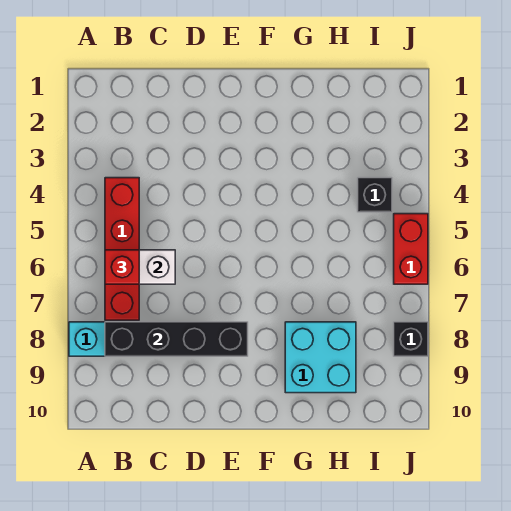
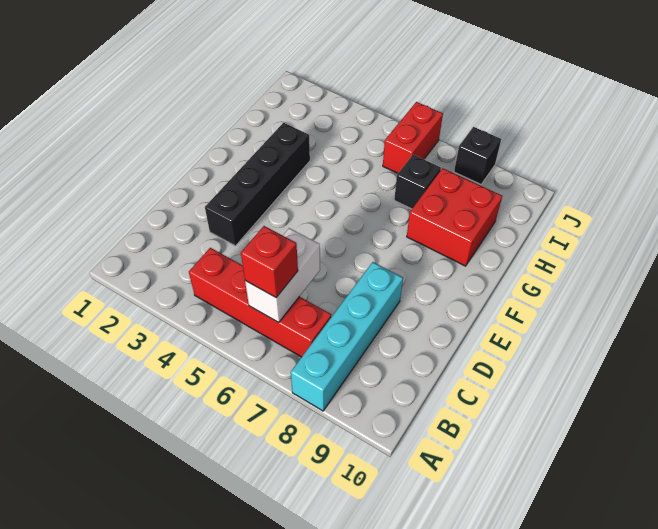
black 1x4 brick [105,322,248,356] -> black 1x4 brick moved to [205,123,310,246]
cyan 2x2 brick [285,322,356,393] -> red 2x2 brick [407,168,502,266]
black 1x1 brick [358,178,392,212] -> black 1x1 brick moved to [394,155,441,209]
red 1x2 brick [394,214,428,284] -> red 1x2 brick turned to [383,102,443,173]

